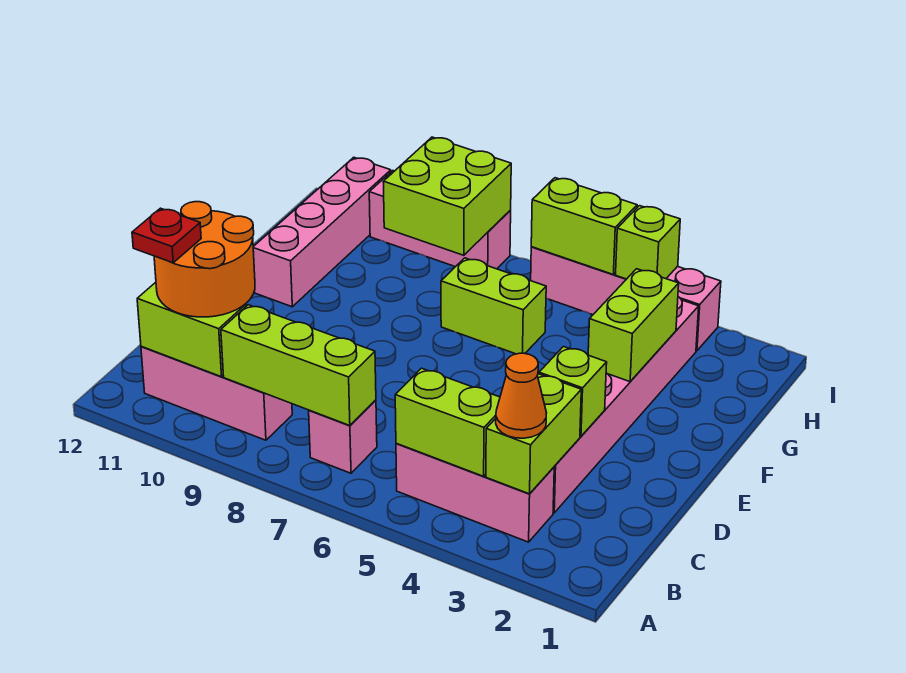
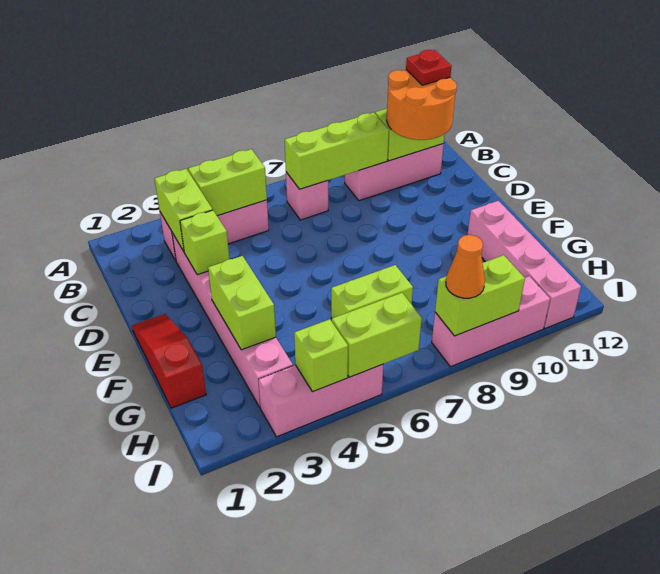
orange 1x1 cone [496,353,546,438] -> orange 1x1 cone moved to [446,235,485,298]
none -> red 1x3 slope [132,314,206,408]
lime 2x2 brick [383,137,511,255] -> lime 1x2 brick [435,255,525,336]
pink 1x4 brick [531,247,721,351] -> pink 1x3 brick [258,364,383,437]

